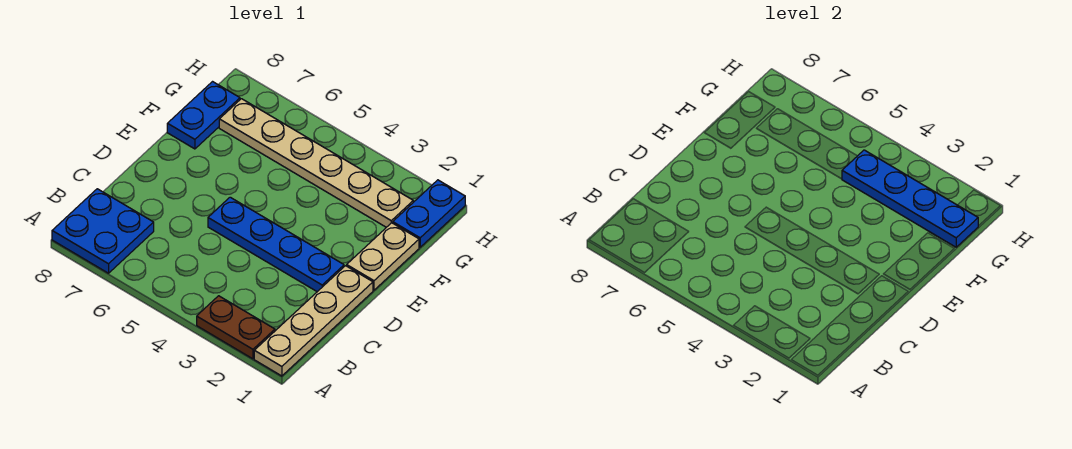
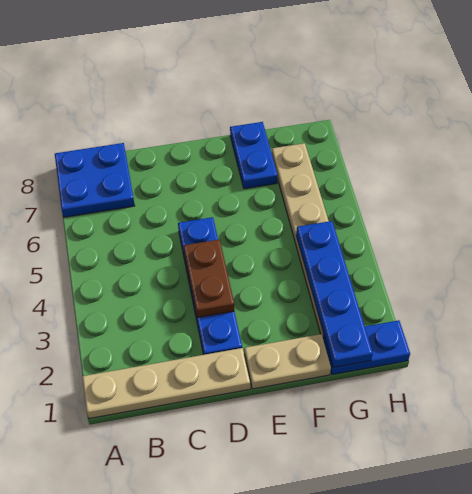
brown 1x2 plate [197,296,275,359] -> brown 1x2 plate moved to [184,239,234,318]
blue 1x2 plate [167,82,240,149] -> blue 1x2 plate turned to [230,122,278,189]

